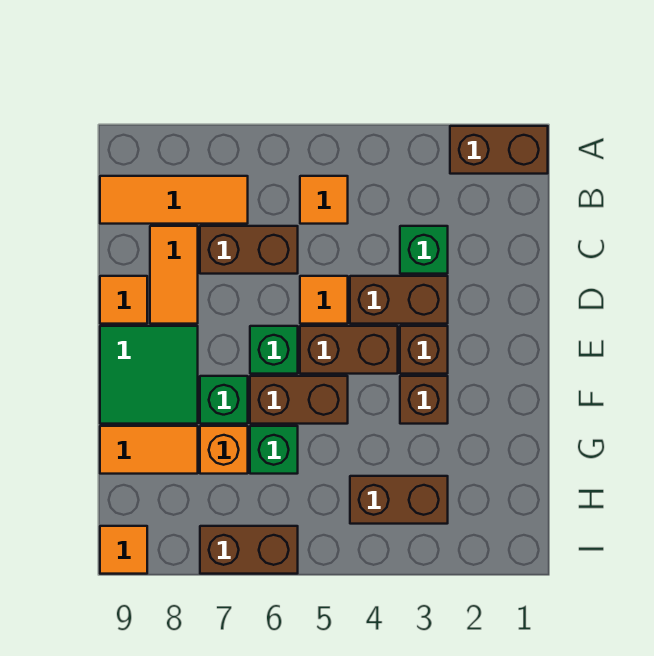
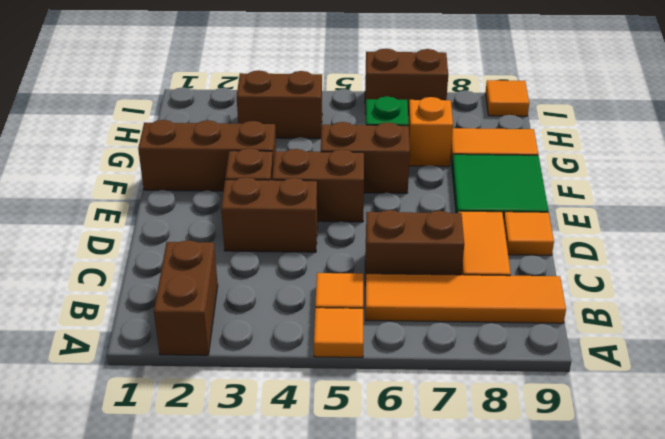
brown 1x2 brick [450,126,548,174] -> brown 1x2 brick turned to [154,240,218,355]
orange 1x3 tile [100,176,248,224] -> orange 1x4 tile [366,274,566,323]
green 1x1 brick [400,226,448,274] -> none
orange 1x1 tile [300,276,348,324] -> orange 1x1 tile moved to [314,308,363,358]
green 1x1 brick [250,326,298,374] -> none
brown 1x1 brick [400,376,448,424] -> brown 1x3 brick [138,120,276,191]
green 1x1 brick [200,376,248,424] -> none

